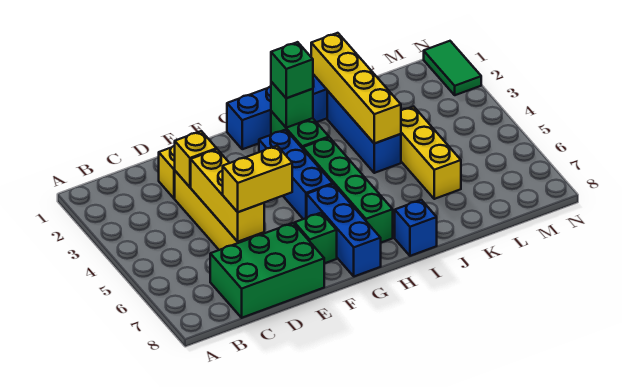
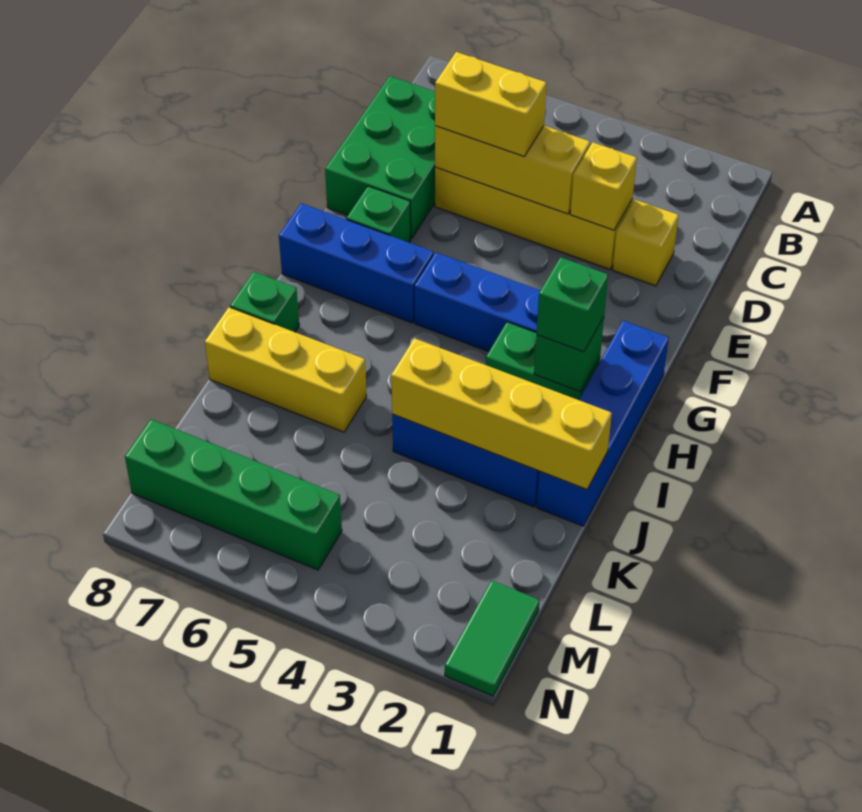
yellow 1x2 brick [223,146,292,212] -> yellow 1x2 brick turned to [435,52,547,156]
green 1x4 brick [303,138,393,243] -> green 1x4 brick moved to [125,419,342,570]
blue 1x1 brick [395,200,437,256] -> green 1x1 brick [230,272,299,332]
yellow 1x3 brick [401,107,461,199] -> yellow 1x3 brick moved to [205,307,367,432]
green 1x2 tile [424,41,481,95] -> green 1x2 tile turned to [445,580,539,696]

